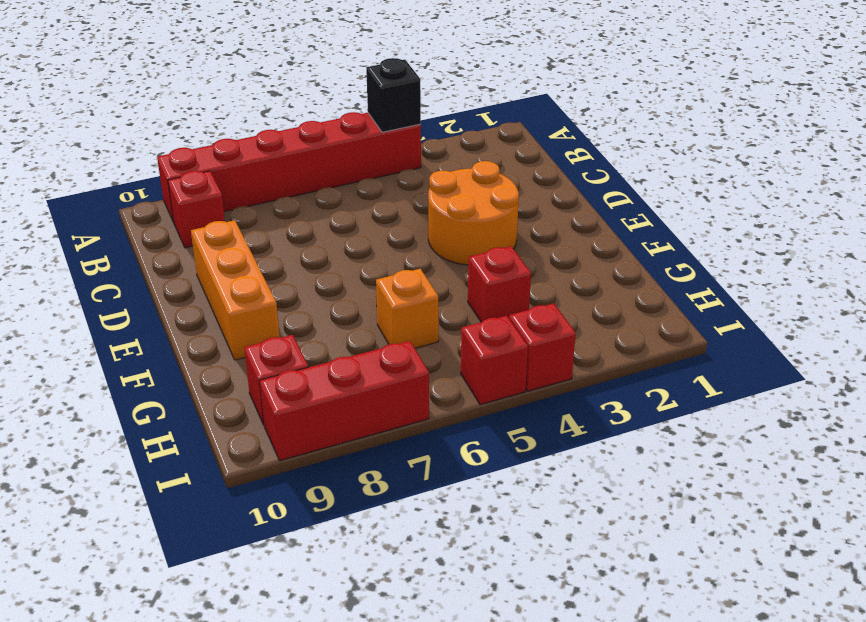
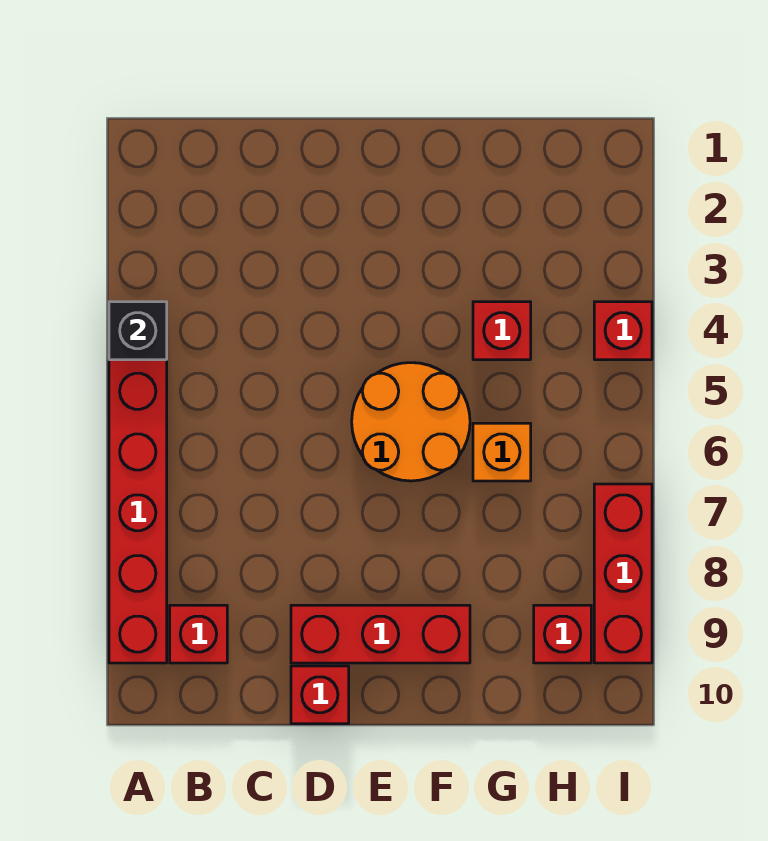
orange 2x2 round brick [428,161,519,265] -> orange 2x2 round brick moved to [352,363,470,481]
orange 1x3 brick [191,220,280,360] -> red 1x3 brick [291,605,470,663]
red 1x1 brick [461,316,528,405] -> red 1x1 brick moved to [291,666,349,724]

